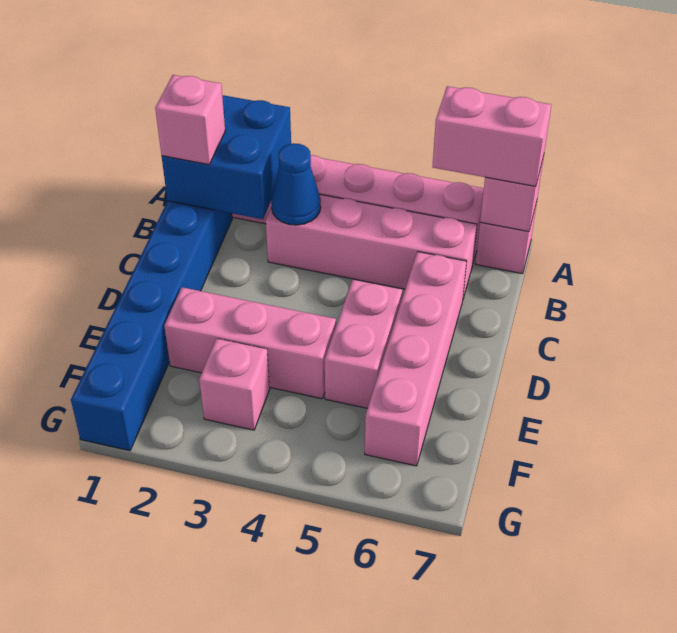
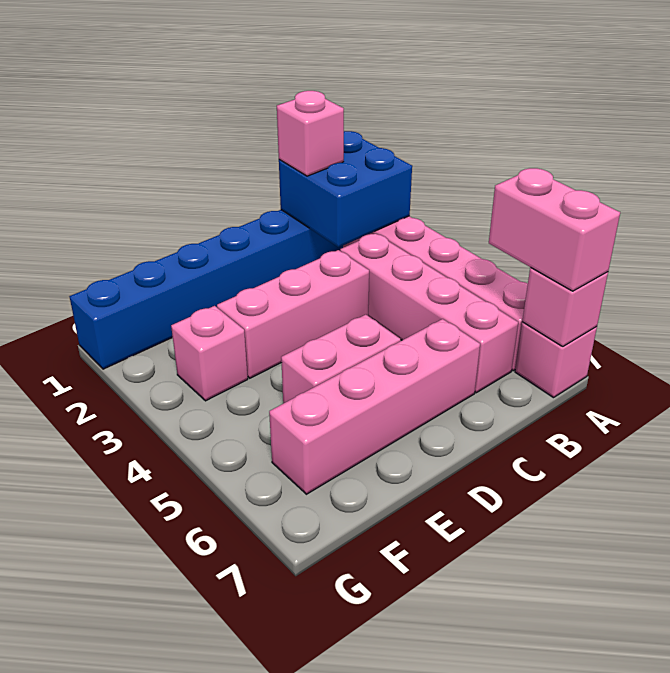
blue 1x1 cone [271,143,321,225] -> none
pink 1x3 brick [164,287,336,399] -> pink 1x3 brick turned to [217,250,369,378]

